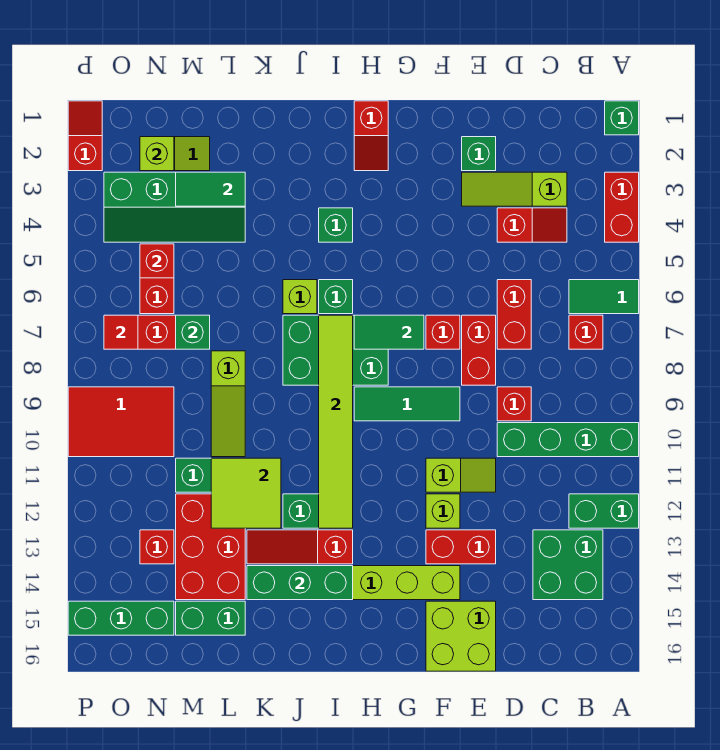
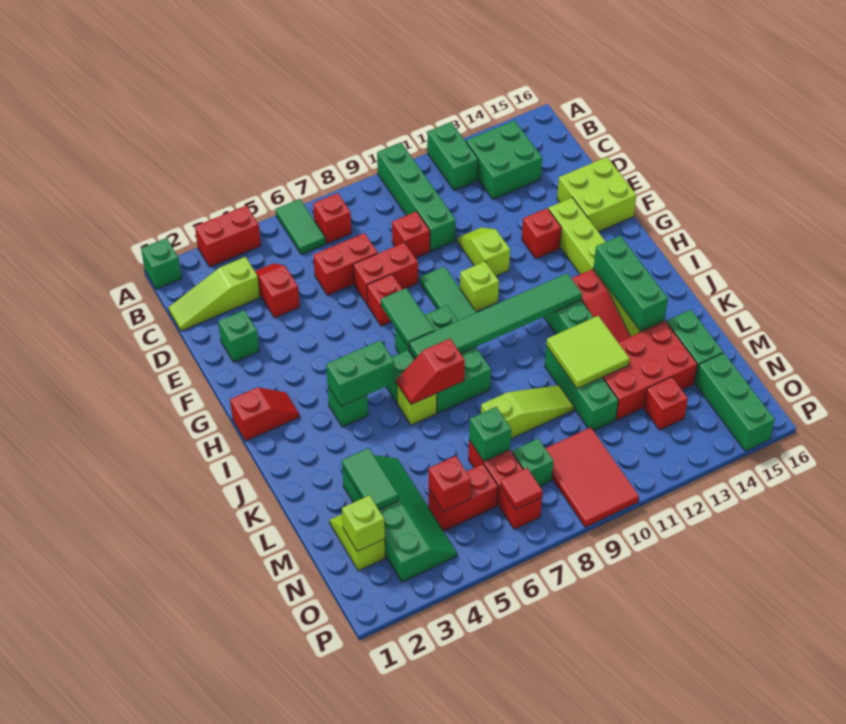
lime 1x3 slope [462,172,567,206] -> lime 1x3 slope turned to [168,257,260,331]
red 1x2 brick [426,530,496,564] -> red 1x1 brick [522,208,561,259]
lime 1x1 brick [426,494,460,528] -> lime 1x1 brick moved to [460,261,499,312]
none -> green 1x2 brick [326,340,395,406]
lime 1x6 tile [319,315,353,528] -> green 1x6 tile [409,273,582,358]
none -> green 1x1 brick [512,439,553,486]
red 1x2 slope [68,101,102,171] -> red 1x2 slope moved to [397,339,465,404]

